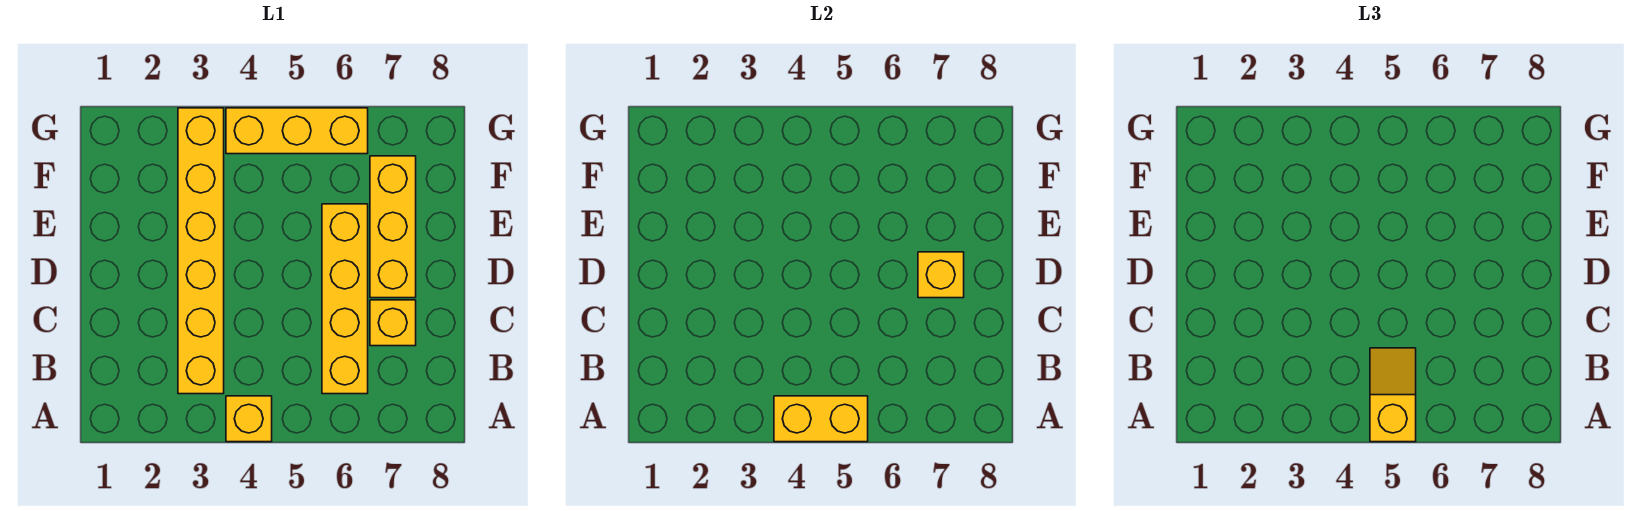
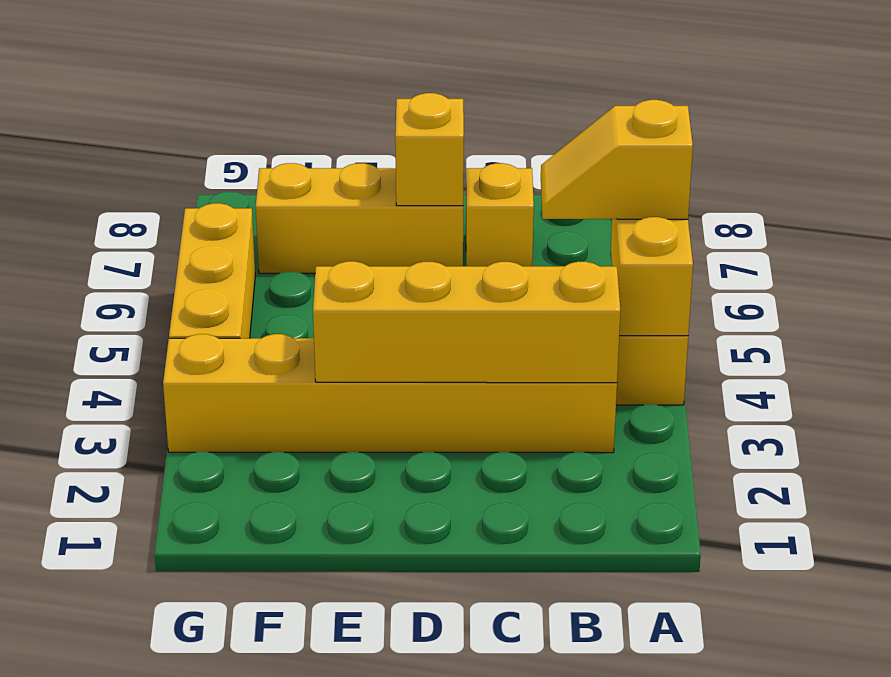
yellow 1x4 brick [322,204,368,394] -> yellow 1x4 brick moved to [313,261,620,383]

